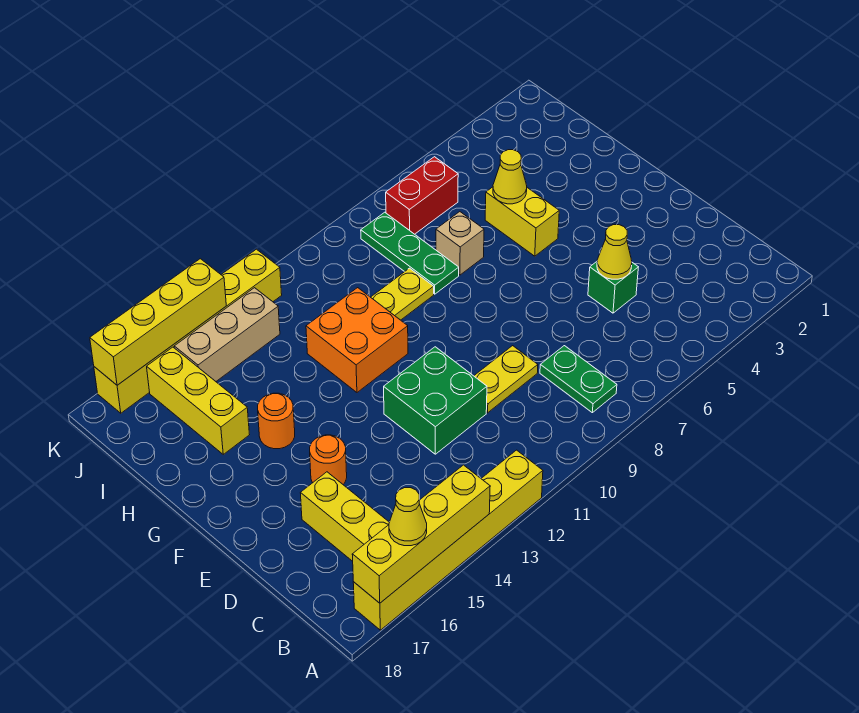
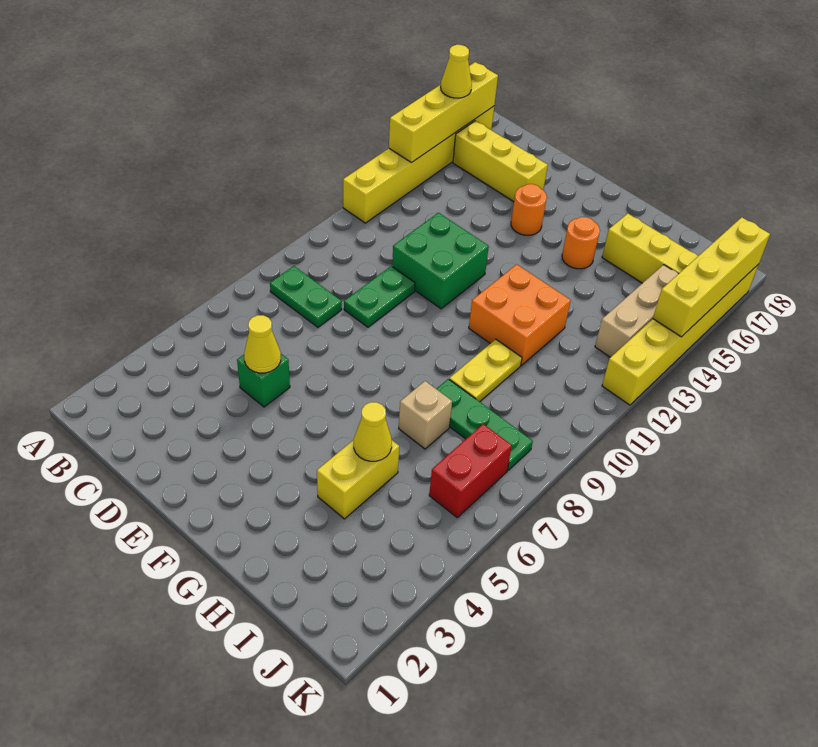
yellow 1x2 plate [474,346,538,413] -> green 1x2 plate [344,266,415,327]
yellow 1x2 brick [485,187,559,256] -> yellow 1x2 brick turned to [317,440,399,519]

